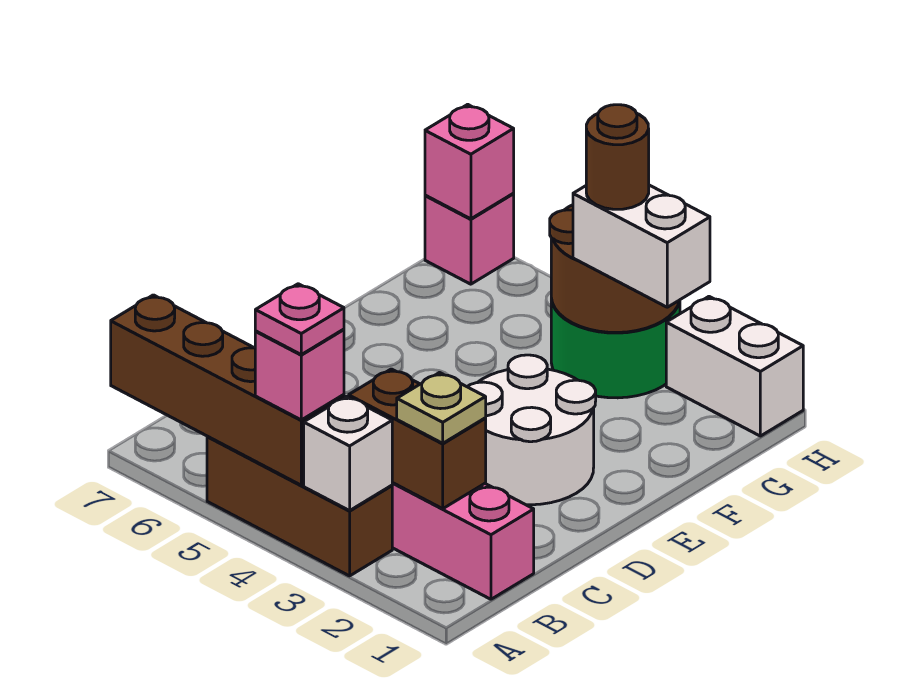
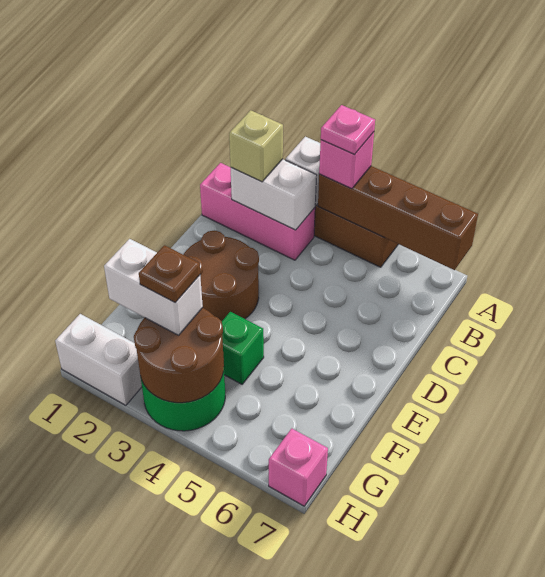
brown 1x2 brick [349,369,486,509] -> white 1x2 brick [231,159,317,230]
tan 1x1 plate [397,373,486,443] -> tan 1x1 brick [229,110,283,182]
white 2x2 round brick [467,355,596,505] -> brown 2x2 round brick [183,231,259,321]
none -> green 1x1 brick [222,312,264,384]
brown 1x1 round brick [586,105,649,209] -> brown 1x1 plate [139,245,200,302]
pink 1x1 brick [425,104,514,219] -> none

